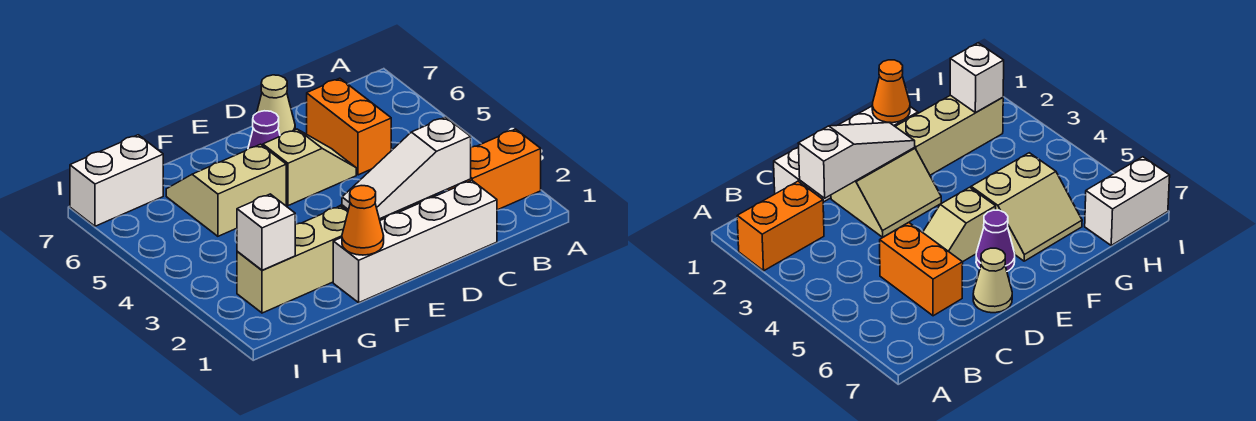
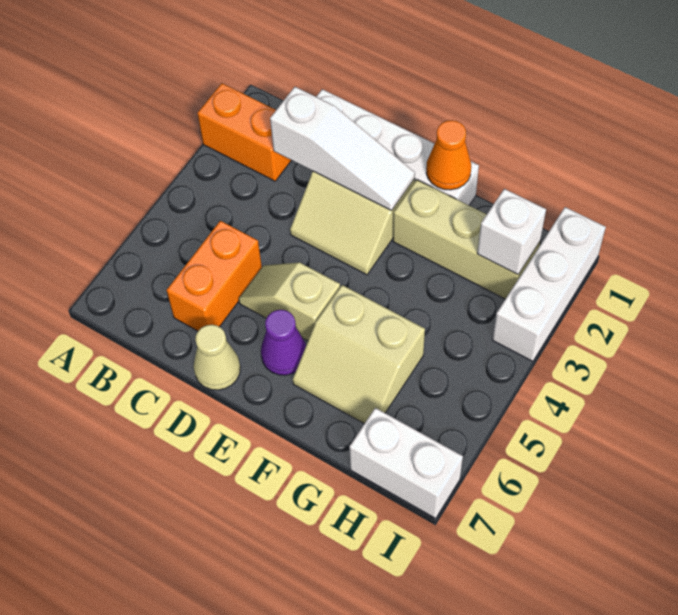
none -> white 1x3 brick [493,207,606,361]

